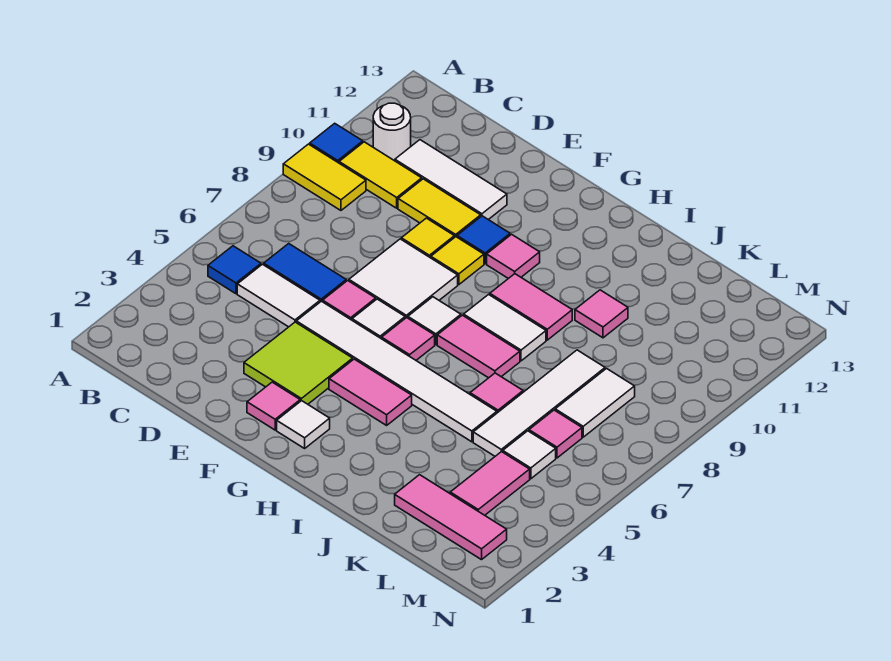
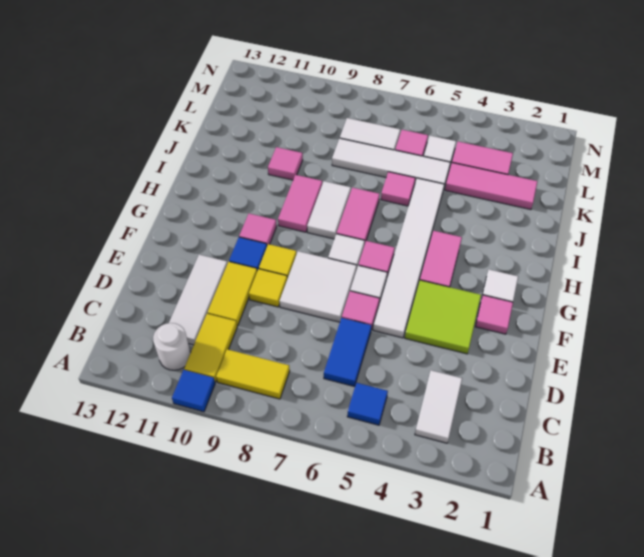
yellow 1x2 tile [283,144,366,210] -> yellow 1x2 tile turned to [216,349,290,399]
white 1x2 tile [237,264,320,327] -> white 1x2 tile moved to [415,370,462,443]
pink 1x3 tile [395,475,507,560] -> pink 1x3 tile turned to [445,163,538,210]

